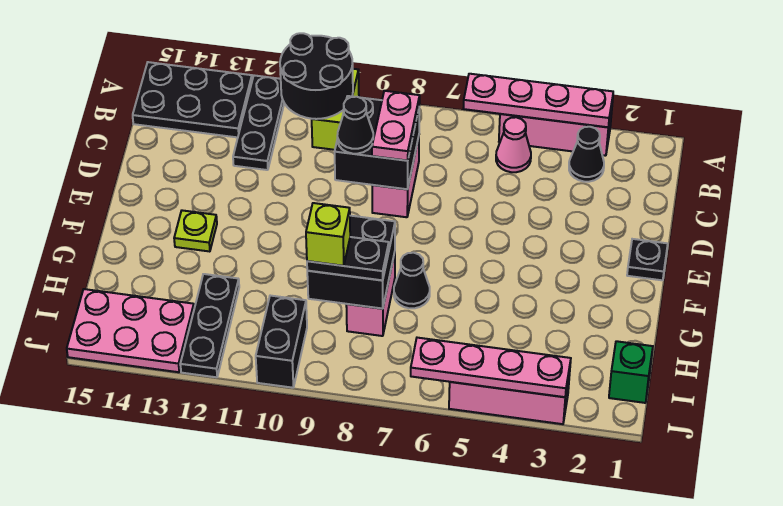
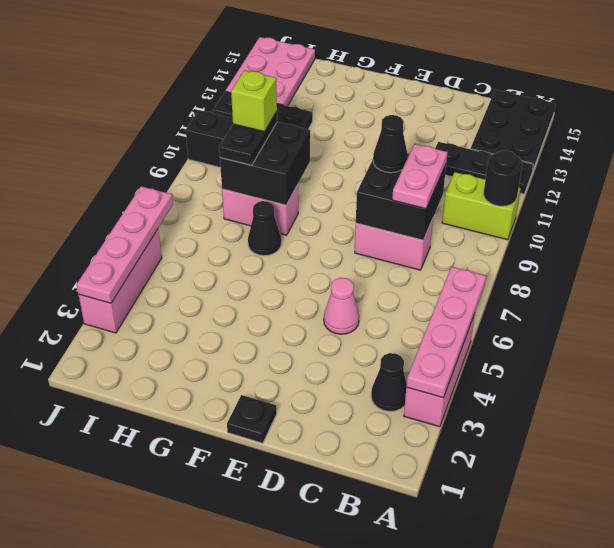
black 2x2 round brick [280,33,353,119] -> black 1x1 round brick [484,151,522,206]
pink 1x1 cone [496,117,531,172] -> pink 1x1 cone moved to [324,278,359,334]
pink 1x2 plate [372,91,420,161] -> pink 1x2 plate turned to [392,144,448,209]
lime 1x1 plate [174,210,217,252] -> none
green 1x1 brick [609,341,653,403] -> none

